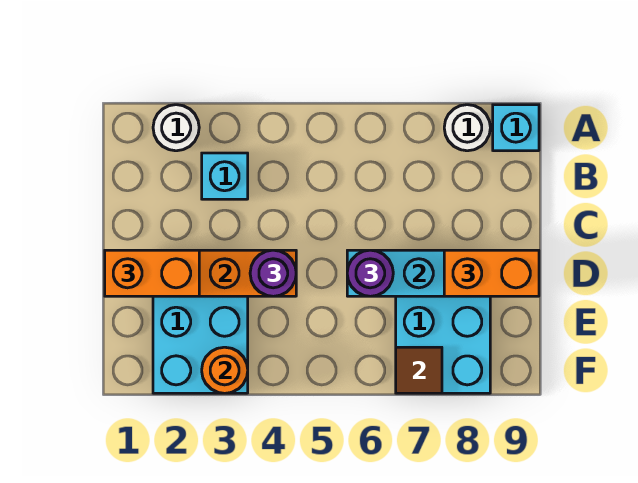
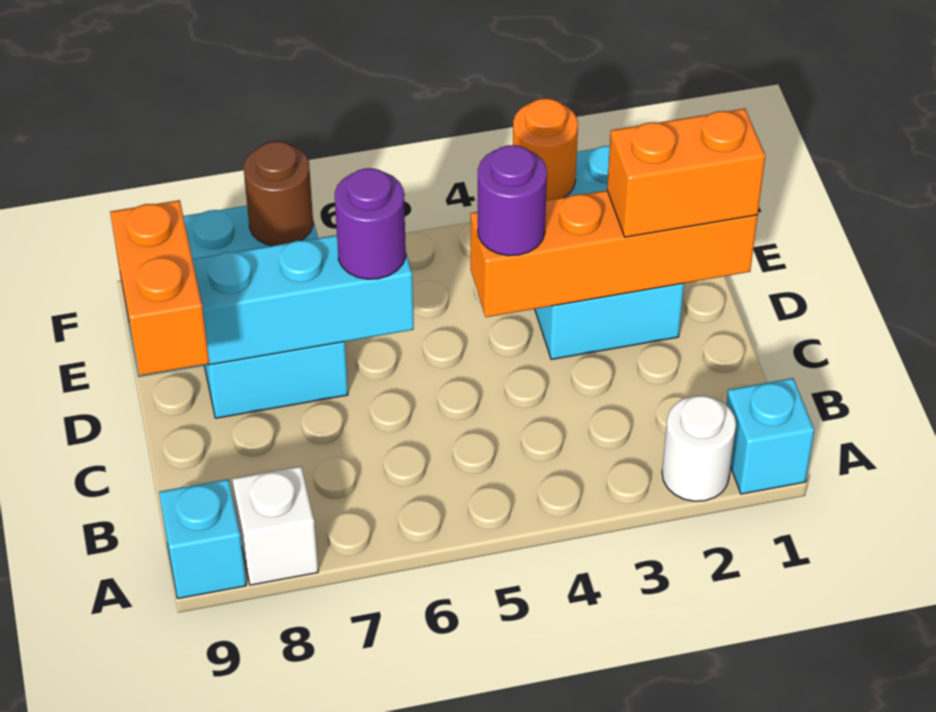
white 1x1 round brick [444,105,490,151] -> white 1x1 brick [232,466,318,585]
cyan 1x1 brick [202,153,248,199] -> cyan 1x1 brick moved to [726,378,814,494]
orange 1x2 brick [444,250,539,296] -> orange 1x2 brick turned to [110,200,209,376]
brown 1x1 tile [396,347,442,393] -> brown 1x1 round brick [244,141,313,246]

